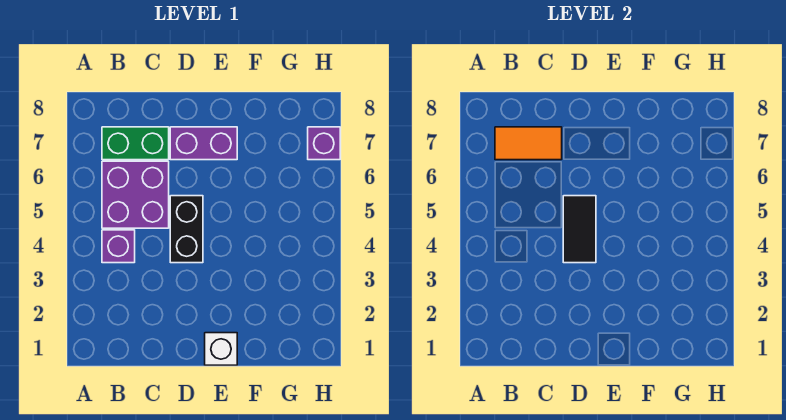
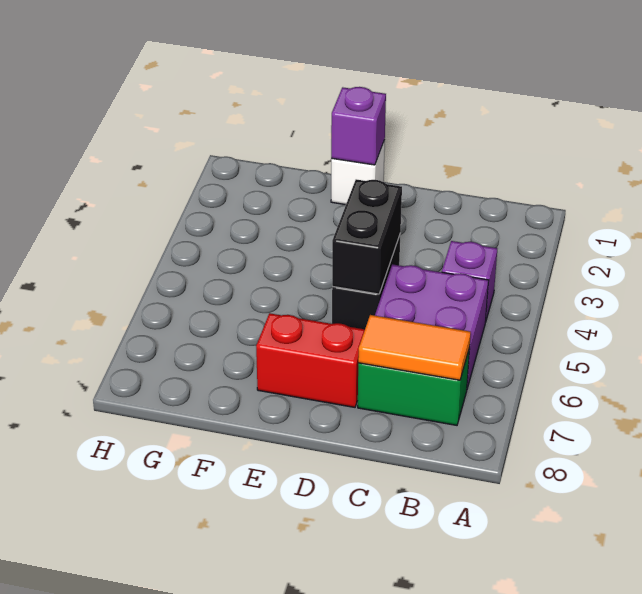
black 1x2 tile [563,196,596,263] -> black 1x2 brick [332,179,402,294]
purple 1x2 brick [170,127,237,160] -> red 1x2 brick [256,313,365,407]
purple 1x1 brick [308,127,340,160] -> purple 1x1 brick moved to [331,87,386,165]

